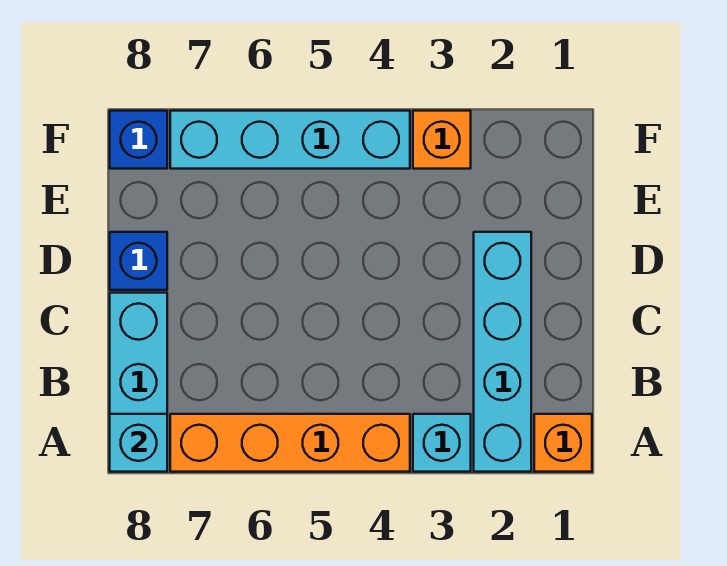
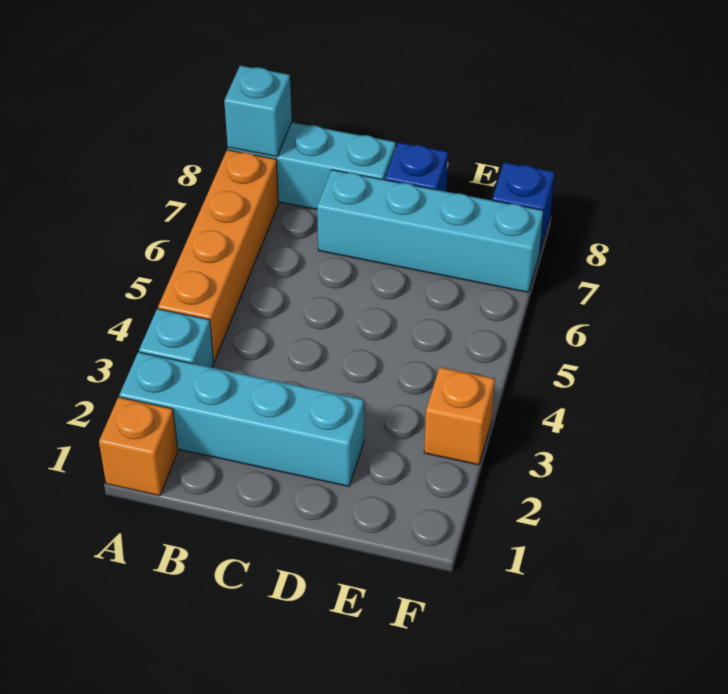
cyan 1x4 brick [170,111,410,169] -> cyan 1x4 brick turned to [317,170,543,292]

